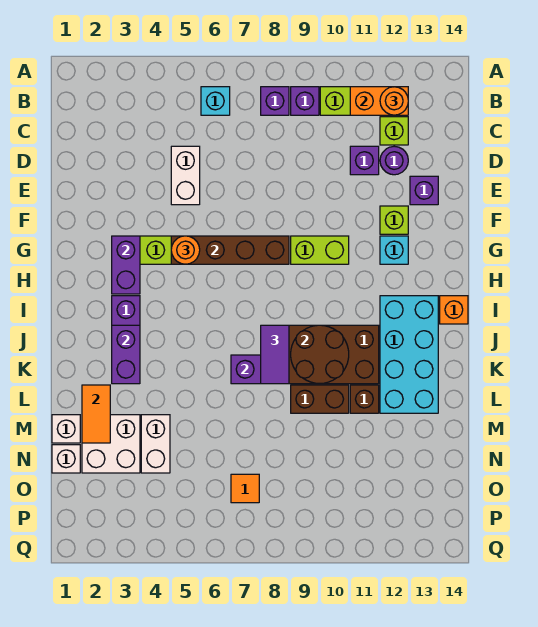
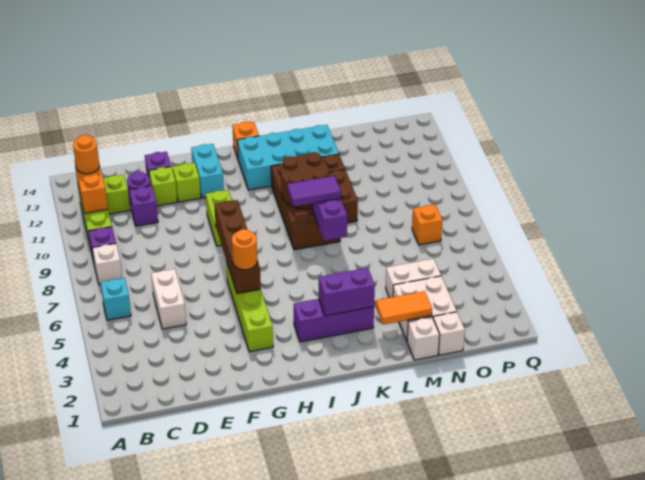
purple 1x1 brick [261,87,289,115] -> white 1x1 brick [93,244,122,285]
white 1x2 brick [171,146,200,205] -> white 1x2 brick turned to [151,269,186,329]
none -> lime 1x1 brick [149,167,177,206]
purple 1x2 brick [112,236,140,294] -> none
cyan 1x1 brick [380,236,408,264] -> cyan 1x2 brick [191,144,224,198]
orange 1x1 tile [231,474,259,503] -> orange 1x1 brick [412,205,442,245]

